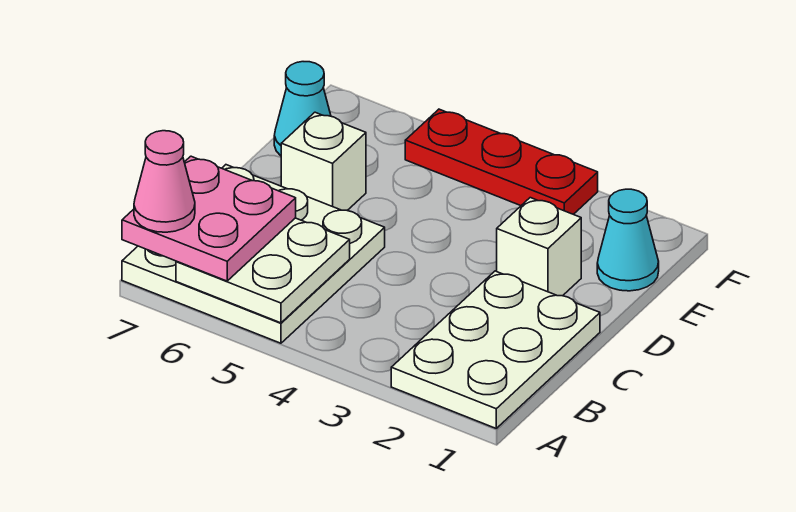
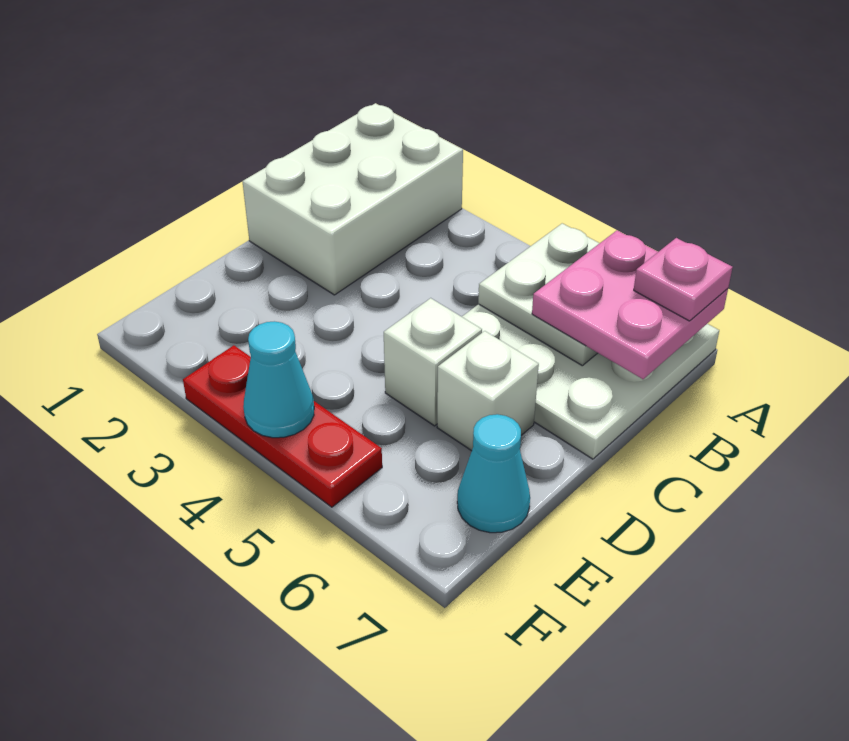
white 2x3 plate [391,271,600,428] -> white 2x3 brick [242,103,463,295]
pink 1x1 cone [134,131,195,232] -> pink 1x1 plate [634,238,733,321]
white 1x1 brick [497,198,581,296] -> white 1x1 brick moved to [384,298,482,426]
cyan 1x1 cone [597,189,659,291] -> cyan 1x1 cone moved to [243,321,314,438]

